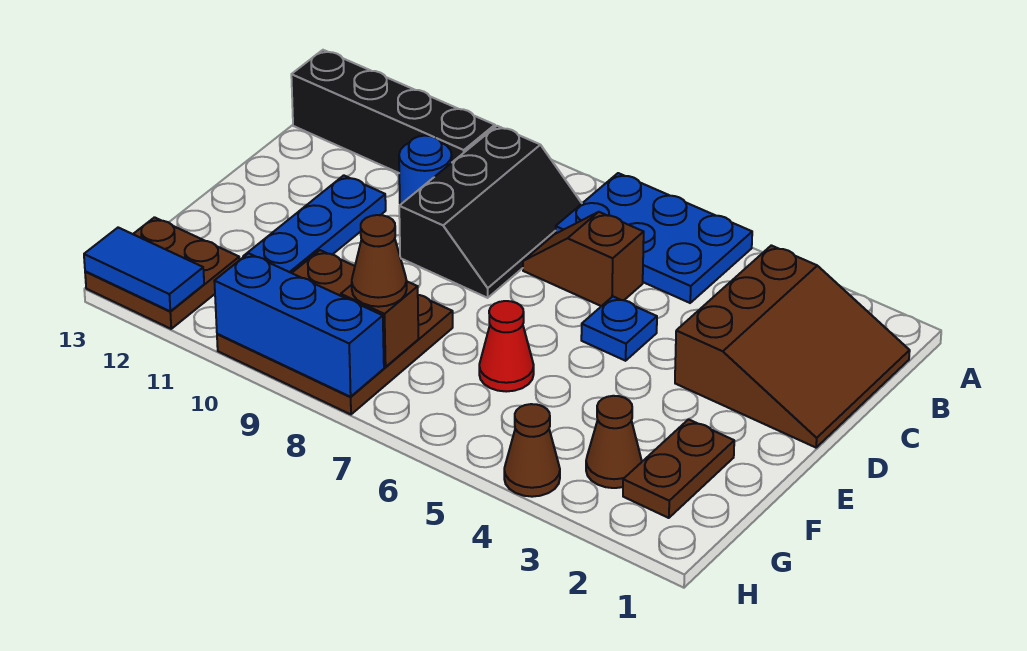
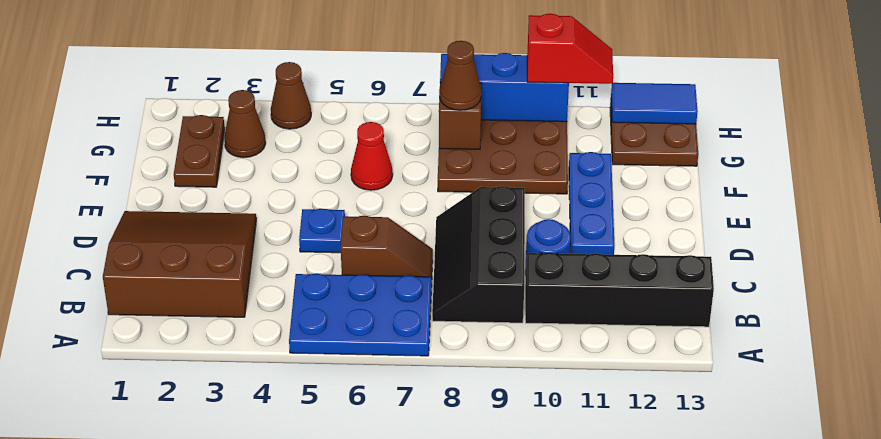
brown 3x3 slope [675,245,910,448] -> brown 3x3 slope turned to [103,211,256,317]
none -> red 1x2 slope [527,14,613,84]

